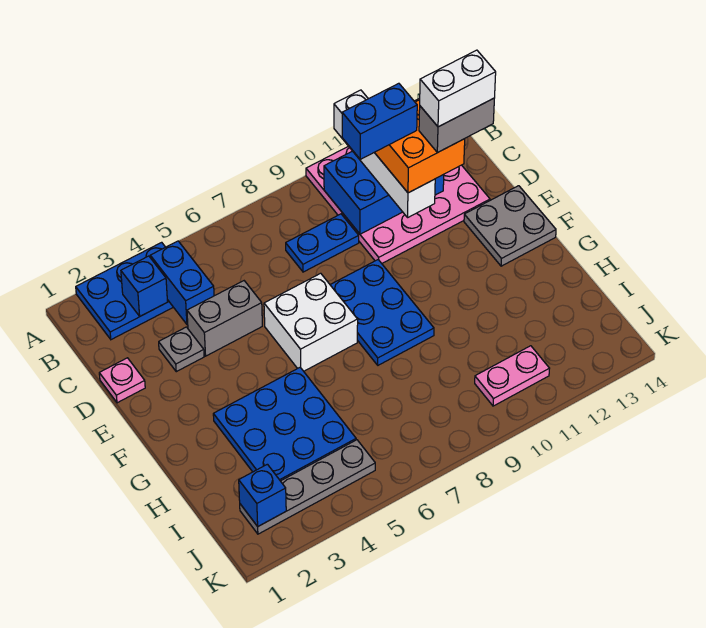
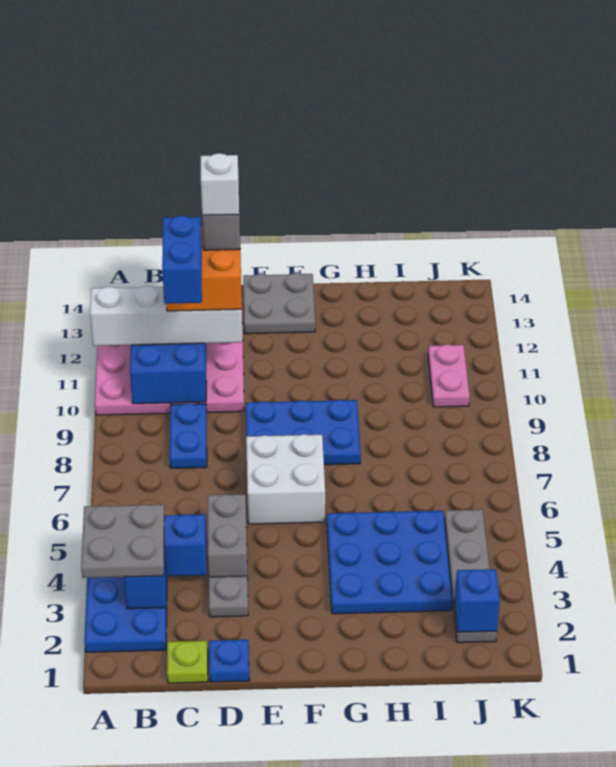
none -> grey 2x2 plate [81,505,165,578]
none -> lime 1x1 plate [167,641,208,683]
pink 1x1 plate [99,358,145,403] -> blue 1x1 plate [209,640,250,682]
white 1x2 brick [420,50,496,127] -> white 1x1 brick [201,153,239,215]

